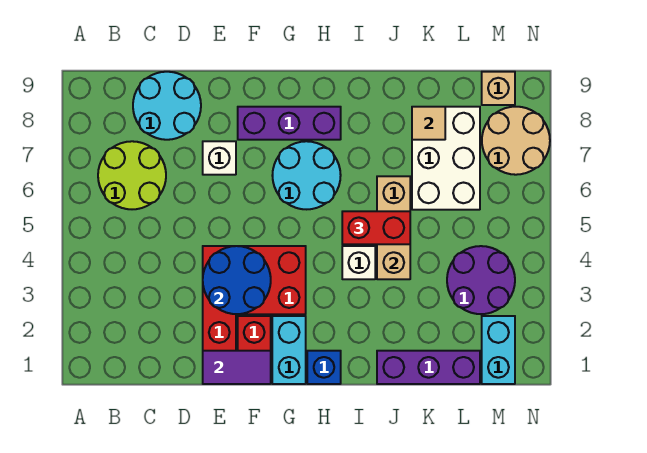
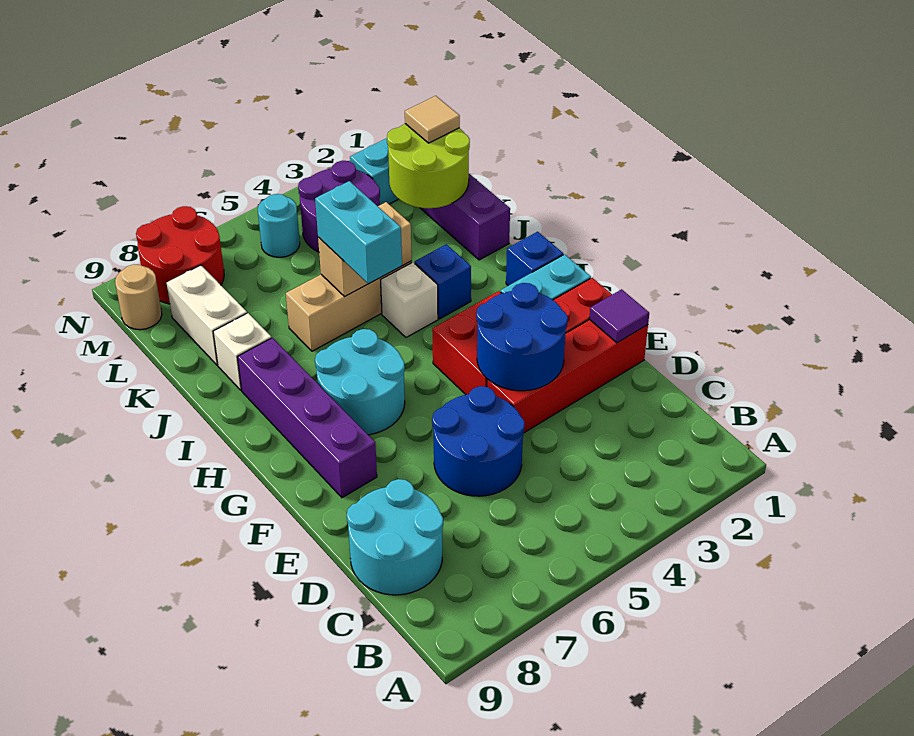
lime 2x2 round brick [98,141,166,209] -> lime 2x2 round brick moved to [387,124,470,208]
none -> blue 2x2 round brick [432,386,525,496]
purple 1x2 tile [203,351,271,384] -> purple 1x1 tile [589,289,649,343]
white 1x1 brick [203,141,236,175] -> white 1x1 brick moved to [213,313,271,390]
purple 1x3 brick [238,107,341,140] -> purple 1x4 brick [237,338,377,498]
none -> blue 1x1 brick [415,244,471,319]
red 1x2 brick [342,211,410,244] -> cyan 1x2 brick [315,181,402,284]
white 2x3 brick [412,107,480,210] -> white 1x2 brick [167,265,247,365]
tan 1x1 tile [412,107,445,140] -> tan 1x1 tile moved to [405,96,460,143]
none -> cyan 1x1 round brick [258,194,300,257]
tan 2x2 round brick [482,107,550,175] -> red 2x2 round brick [136,206,224,304]
tan 1x1 brick [482,72,515,105] -> tan 1x1 round brick [115,264,162,330]

